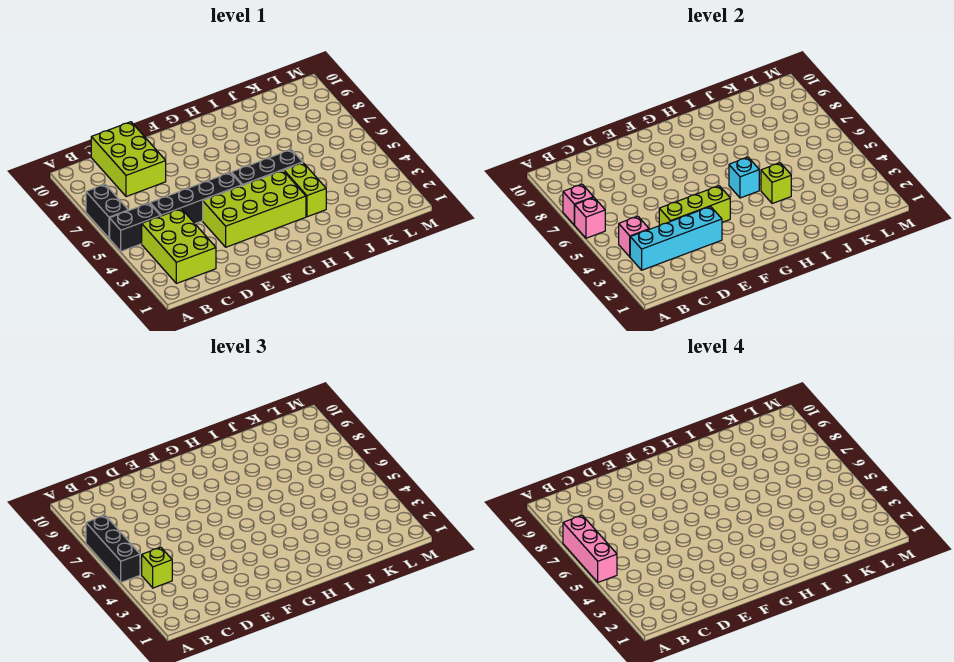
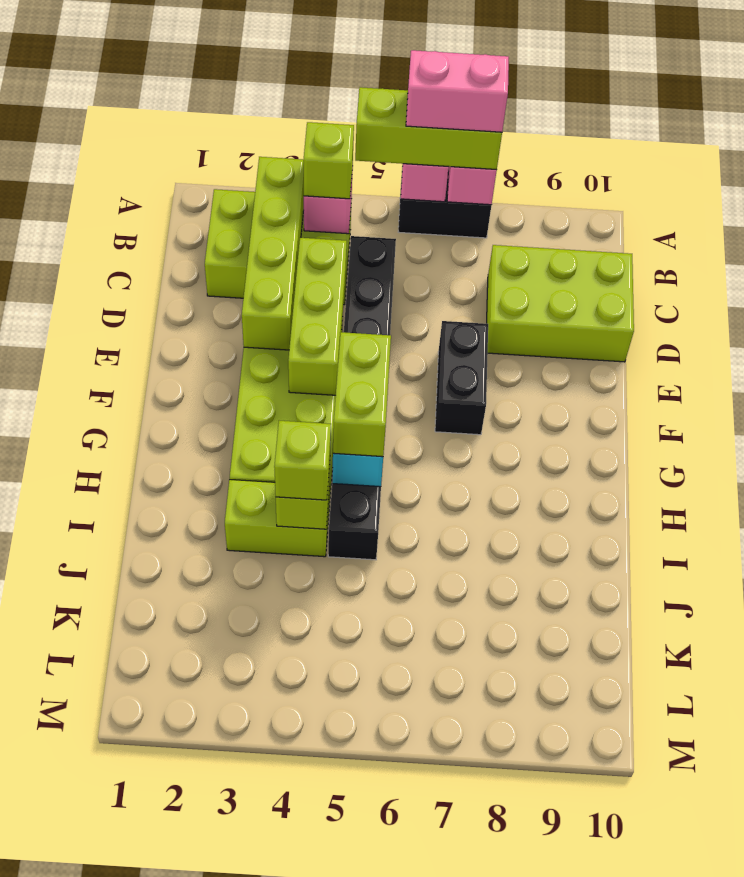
black 1x2 brick [110,203,160,251] -> black 1x2 brick moved to [435,321,488,435]
black 1x3 brick [86,515,140,582] -> lime 1x3 brick [355,87,502,170]
pink 1x3 brick [563,515,617,582] -> pink 1x2 brick [406,50,509,132]
cyan 1x4 brick [630,207,722,270] -> lime 1x4 brick [242,157,304,350]
none -> lime 1x2 brick [333,332,391,457]
none -> lime 1x1 brick [274,421,331,500]

